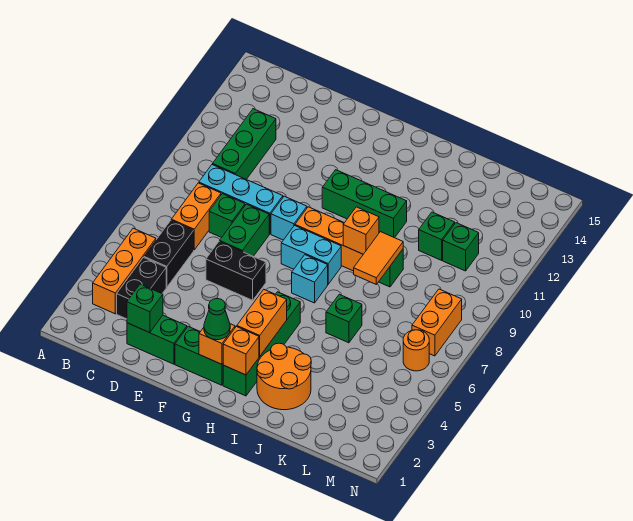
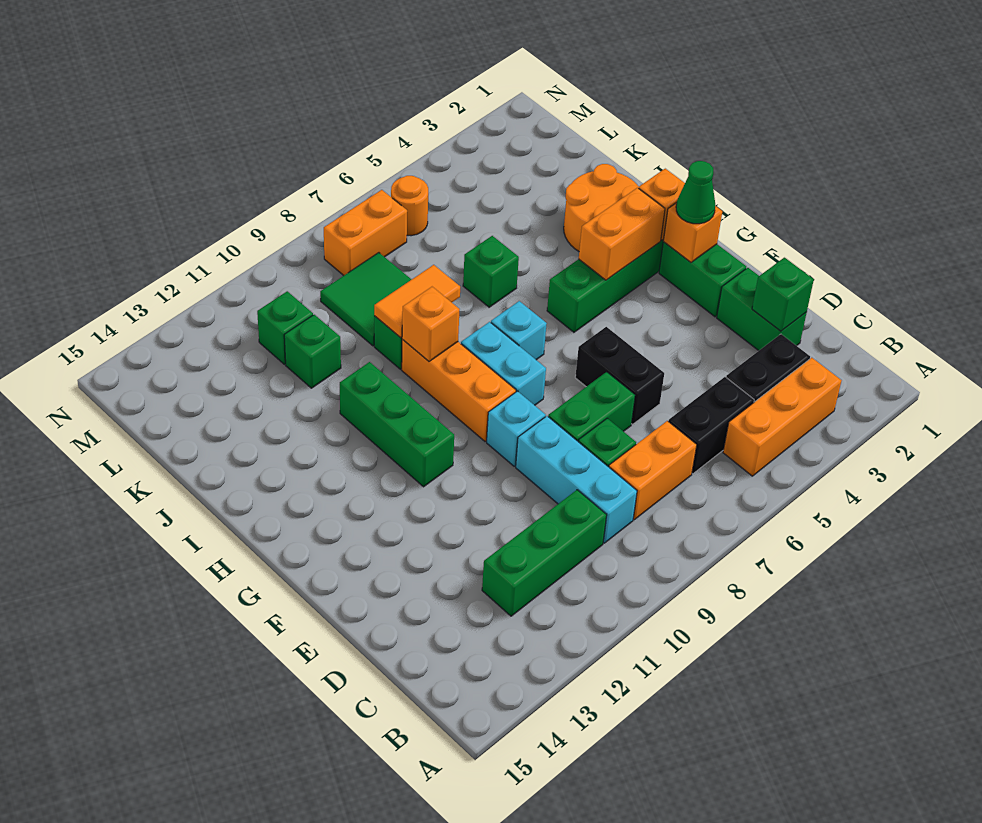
none -> green 2x2 tile [320,253,412,346]

